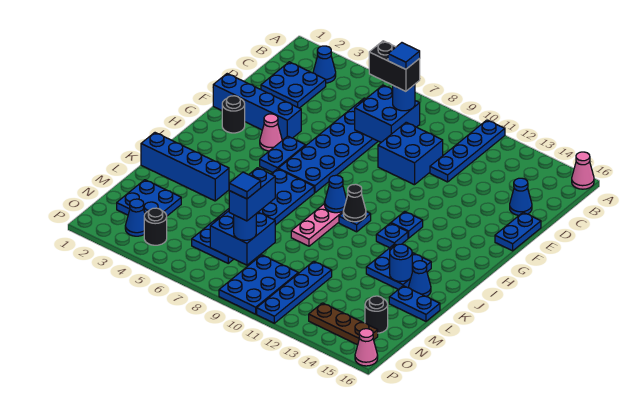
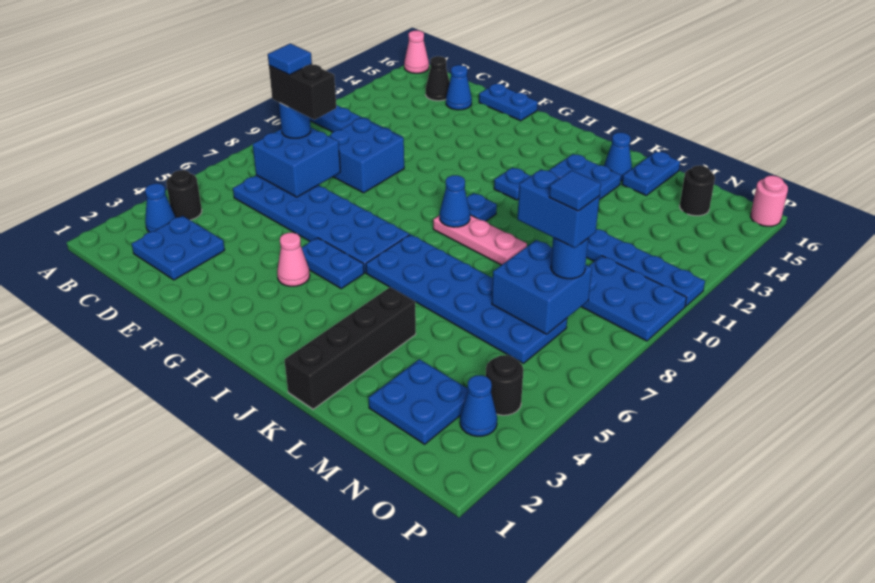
black 1x2 brick [369,41,420,91] -> black 1x2 brick turned to [269,64,336,120]
blue 1x4 brick [213,74,301,140] -> none
black 1x1 round brick [222,96,245,133] -> black 1x1 round brick moved to [166,170,202,220]
blue 1x1 plate [391,211,423,238] -> none
black 1x1 cone [343,184,366,222] -> black 1x1 cone moved to [426,56,450,101]
blue 1x4 brick [141,133,229,201] -> black 1x4 brick [285,287,416,409]
blue 1x1 round brick [390,244,412,282] -> none
brown 1x3 plate [309,303,378,345] -> none
pink 1x1 cone [355,329,378,366] -> pink 1x1 round brick [750,176,788,226]

